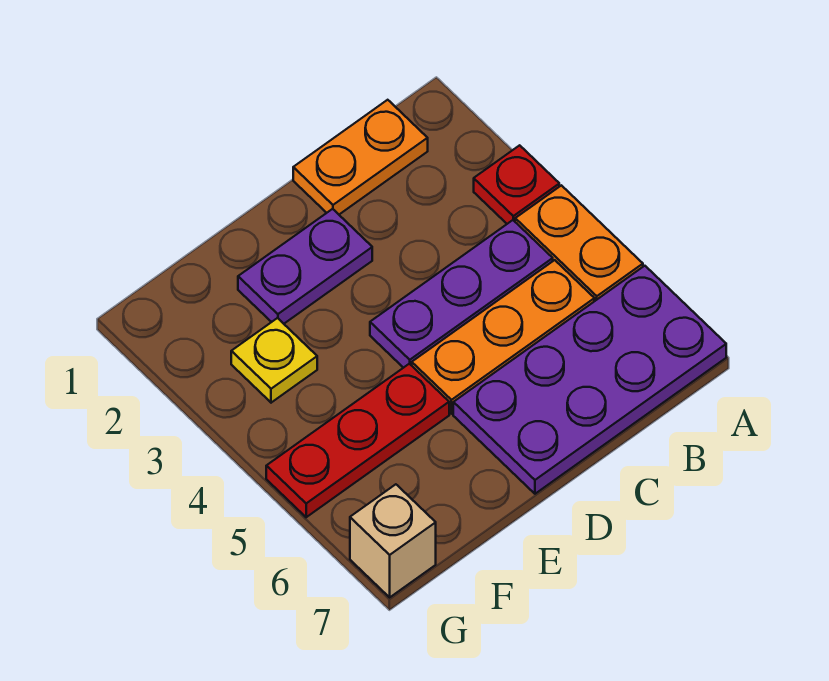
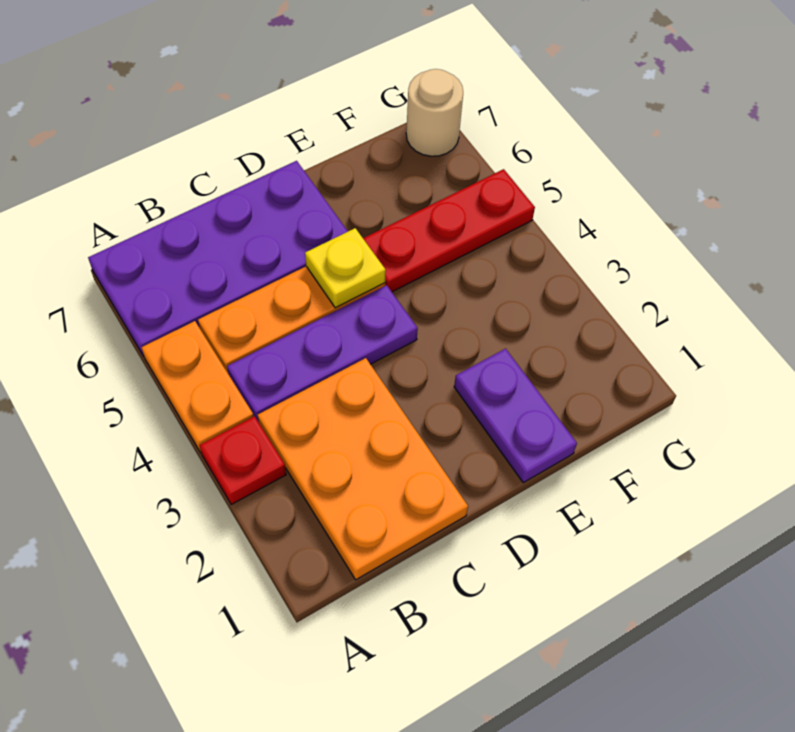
orange 1x2 plate [293,100,428,214] -> orange 2x3 plate [258,358,468,580]
purple 1x2 plate [238,209,372,324] -> purple 1x2 plate turned to [454,349,577,483]
yellow 1x1 plate [231,318,317,403] -> yellow 1x1 plate moved to [305,228,386,308]
tan 1x1 brick [350,484,436,597] -> tan 1x1 round brick [406,69,463,156]

